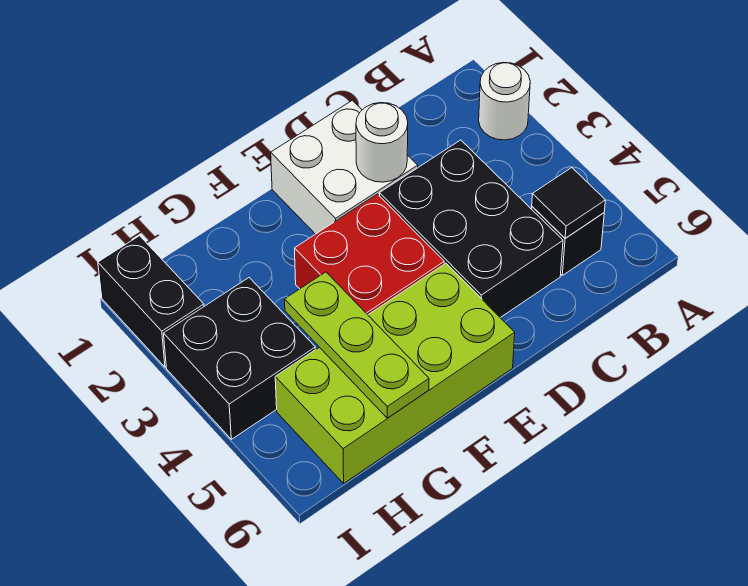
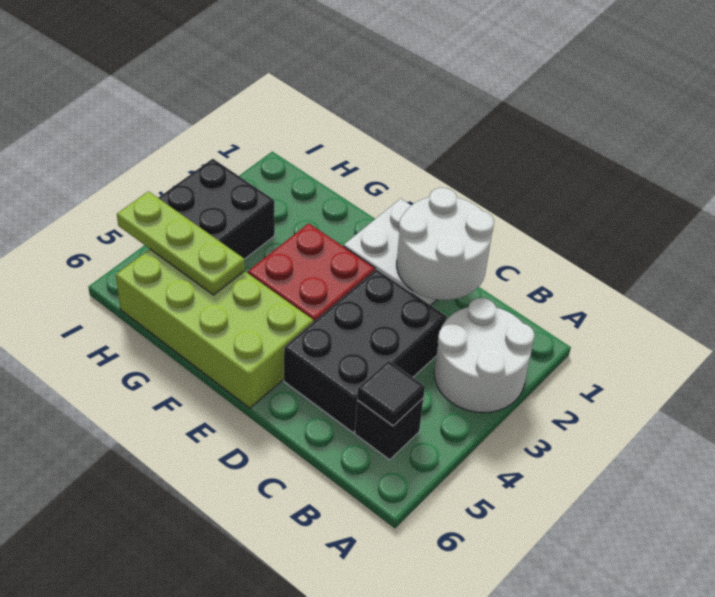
white 1x1 round brick [479,62,530,140] -> white 2x2 round brick [434,298,535,413]
white 1x1 round brick [356,103,408,182] -> white 2x2 round brick [397,188,494,300]
lime 1x3 plate [285,272,429,418] -> lime 1x3 plate turned to [117,191,245,295]
black 1x2 brick [98,236,204,367] -> none

